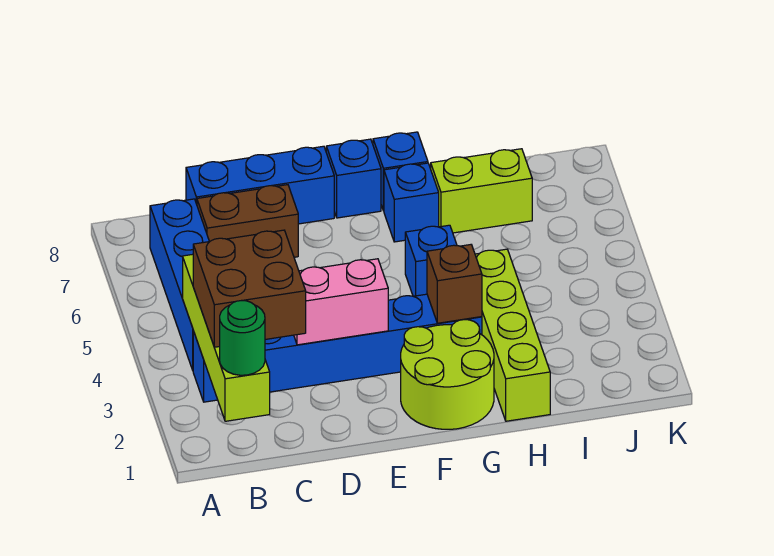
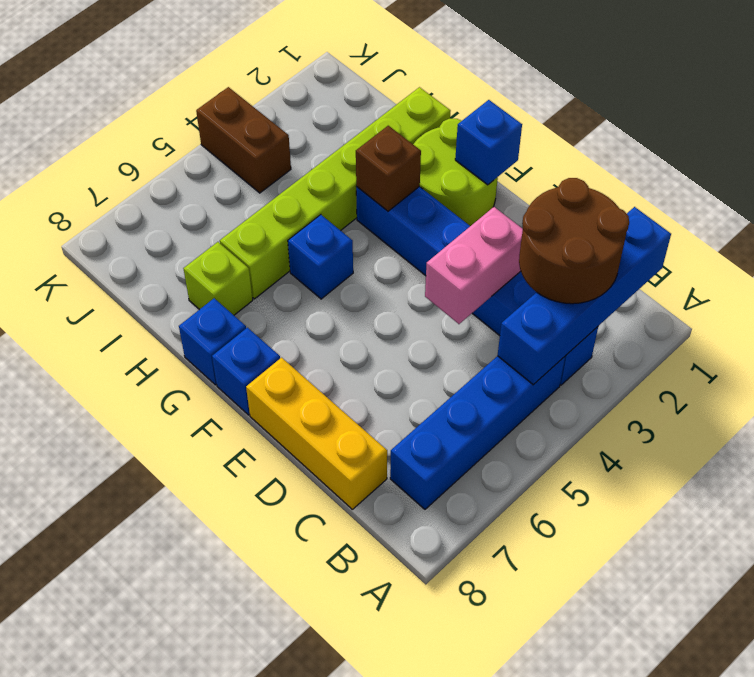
lime 1x4 brick [183,254,270,421] -> blue 1x4 brick [498,207,671,385]
green 1x1 round brick [220,301,265,375] -> none
brown 2x2 brick [193,230,306,347] -> brown 2x2 round brick [519,178,629,304]
brown 1x2 brick [197,185,298,257] -> brown 1x2 brick moved to [196,87,291,193]
blue 1x3 brick [186,146,334,224] -> yellow 1x3 brick [246,358,387,509]
pink 1x2 brick [294,259,388,345] -> pink 1x2 brick turned to [425,207,523,324]
blue 1x1 brick [384,163,439,242] -> blue 1x1 brick moved to [455,100,522,185]
lime 1x4 brick [475,249,550,421] -> lime 1x6 brick [220,87,450,299]
lime 1x2 brick [431,149,532,233] -> lime 1x1 brick [183,242,253,315]

